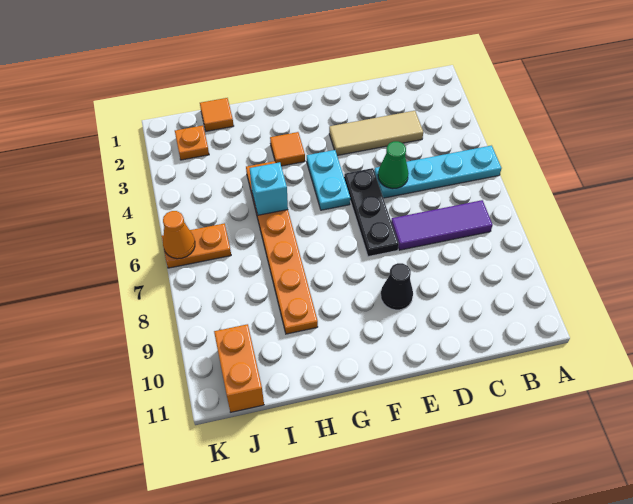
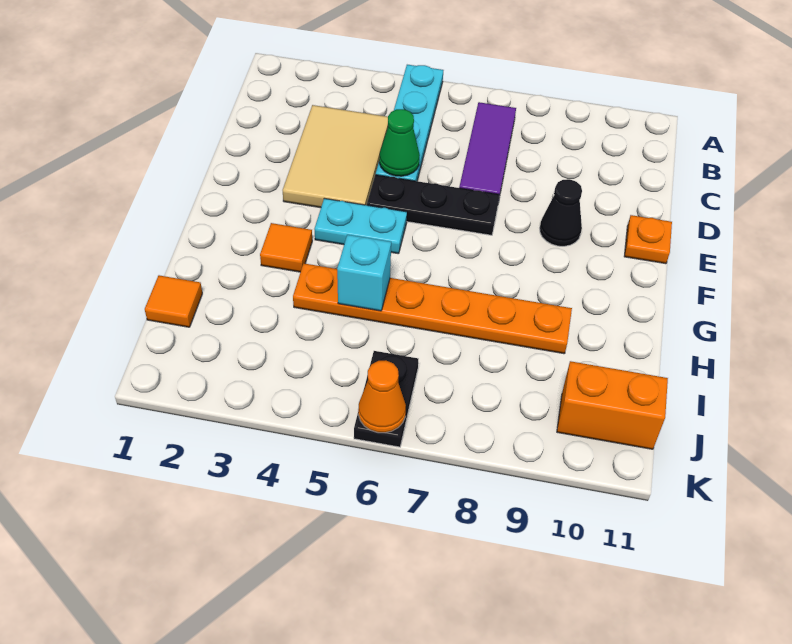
tan 1x3 tile [329,111,423,156] -> tan 2x3 tile [283,105,388,208]
orange 1x1 plate [175,126,209,160] -> orange 1x1 plate moved to [624,215,672,264]
orange 1x2 plate [162,223,231,268] -> black 1x2 plate [354,351,418,447]

